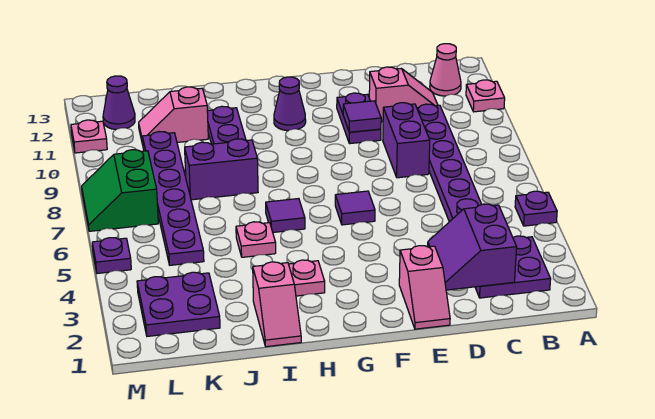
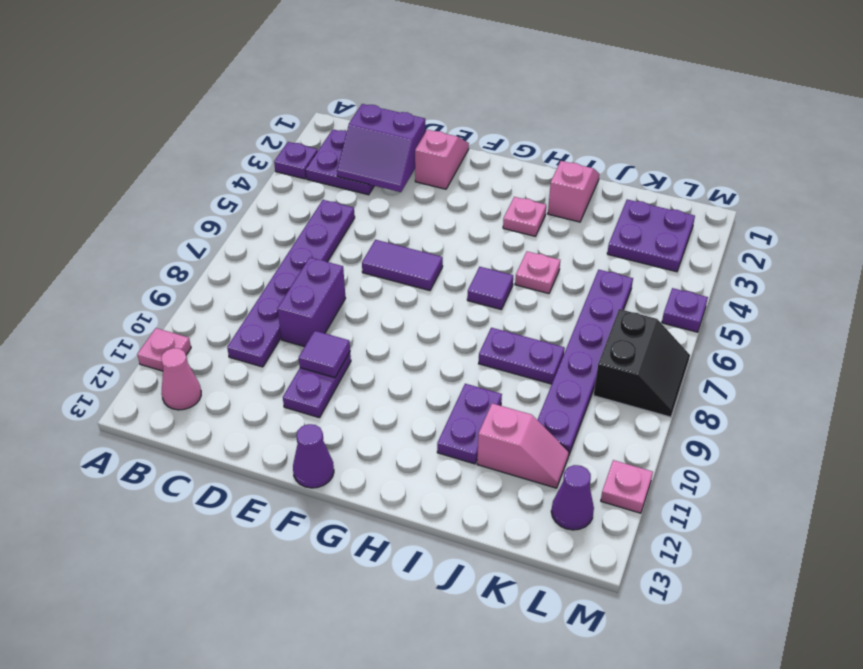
purple 1x1 plate [515,191,557,226] -> purple 1x1 plate moved to [274,142,318,179]
purple 2x2 slope [428,204,517,290] -> purple 2x2 slope turned to [337,104,425,192]
pink 1x2 slope [369,67,438,121] -> none
purple 1x1 tile [335,191,375,225] -> purple 1x2 tile [362,240,443,291]
purple 1x1 cone [274,77,306,131] -> purple 1x1 cone moved to [293,424,334,488]
purple 1x2 brick [185,139,258,200] -> purple 1x2 plate [479,328,565,384]
green 2x2 slope [82,150,158,231] -> black 2x2 slope [594,309,690,417]

